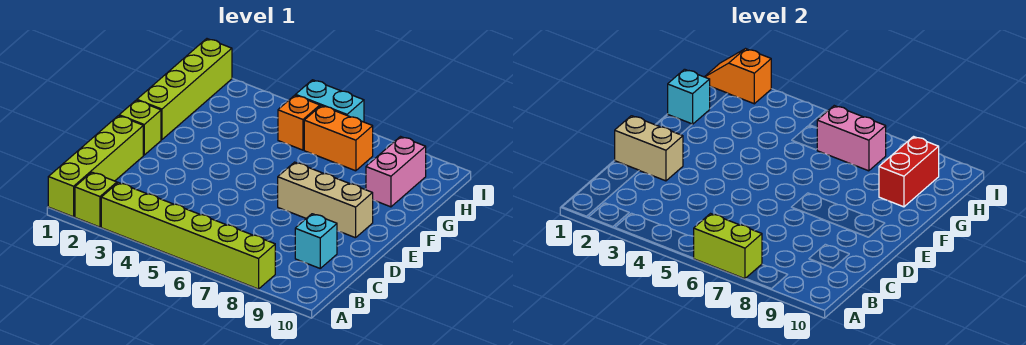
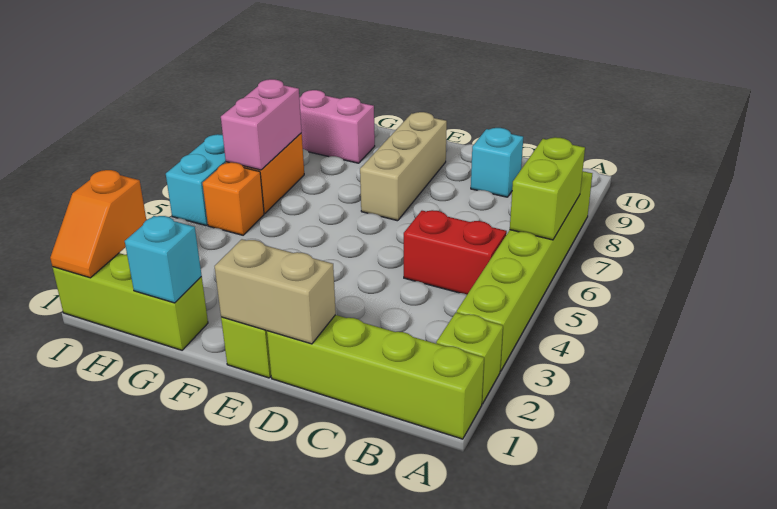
tan 1x2 brick [615,116,683,181] -> tan 1x2 brick turned to [215,239,336,344]
lime 1x4 brick [137,39,232,140] -> lime 1x3 brick [53,253,208,350]
red 1x2 brick [879,137,939,207] -> red 1x2 brick moved to [404,210,507,294]

